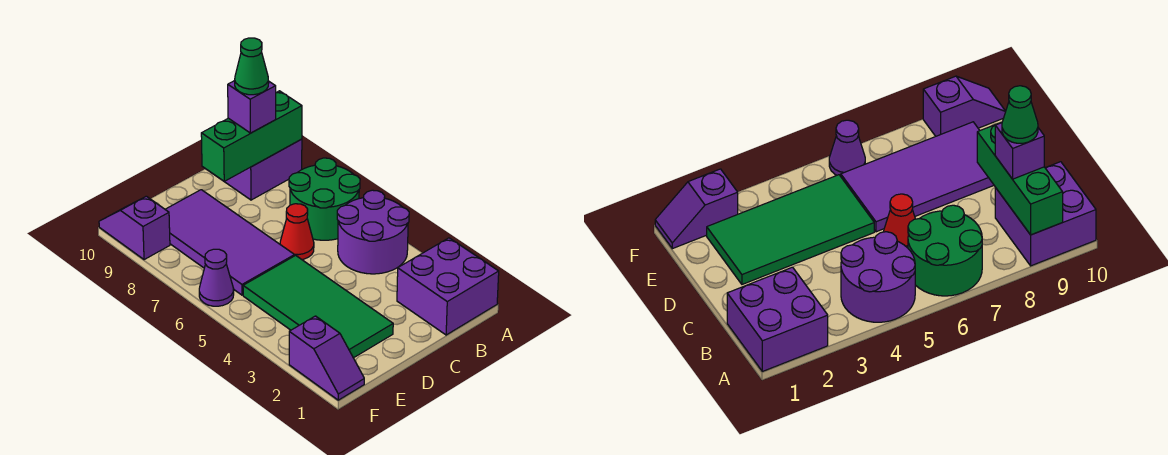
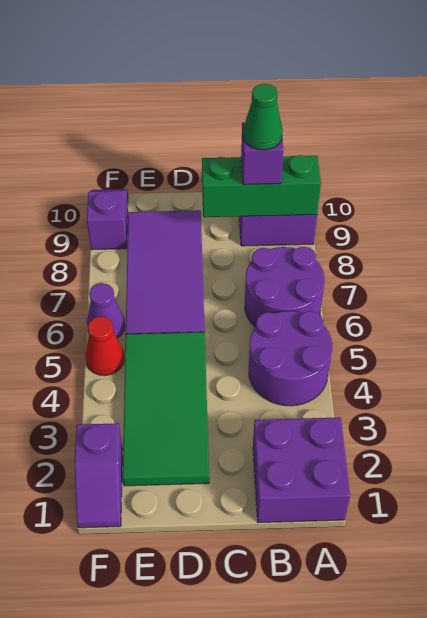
green 2x2 round brick [289,158,360,240] -> purple 2x2 round brick [245,247,325,327]
red 1x1 cone [280,204,314,259] -> red 1x1 cone moved to [85,317,124,376]

